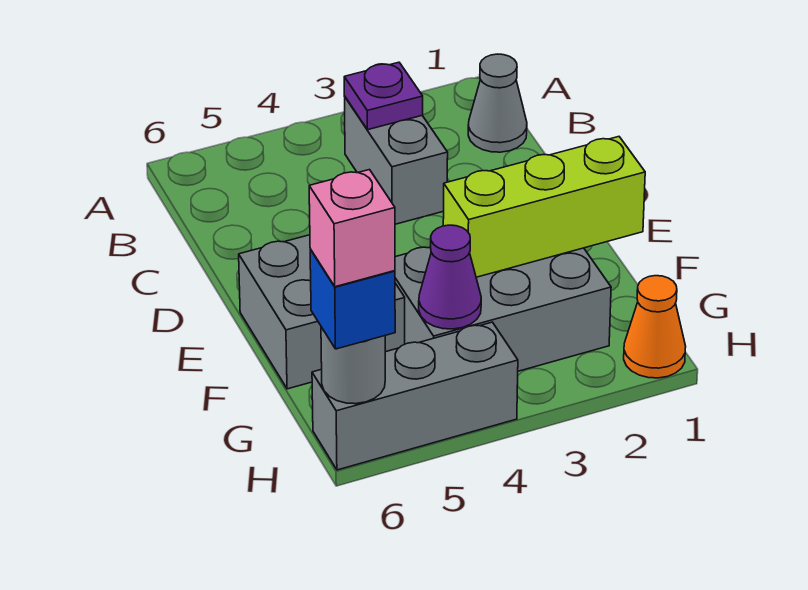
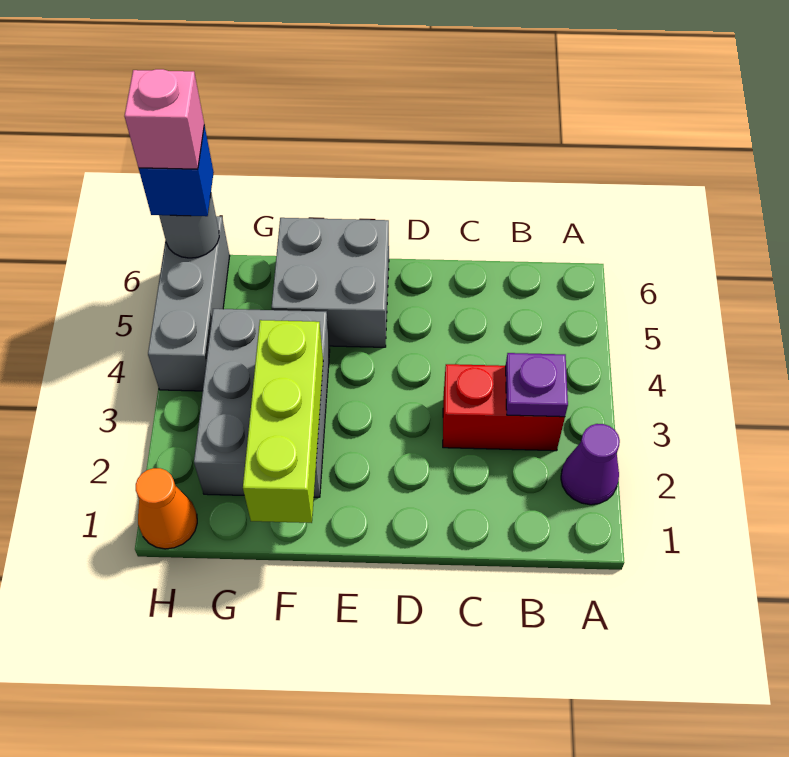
grey 1x1 cone [468,54,527,152] -> none
grey 1x2 brick [345,97,448,224] -> red 1x2 brick [443,364,565,451]
purple 1x1 cone [419,225,481,329] -> purple 1x1 cone moved to [561,424,620,505]

